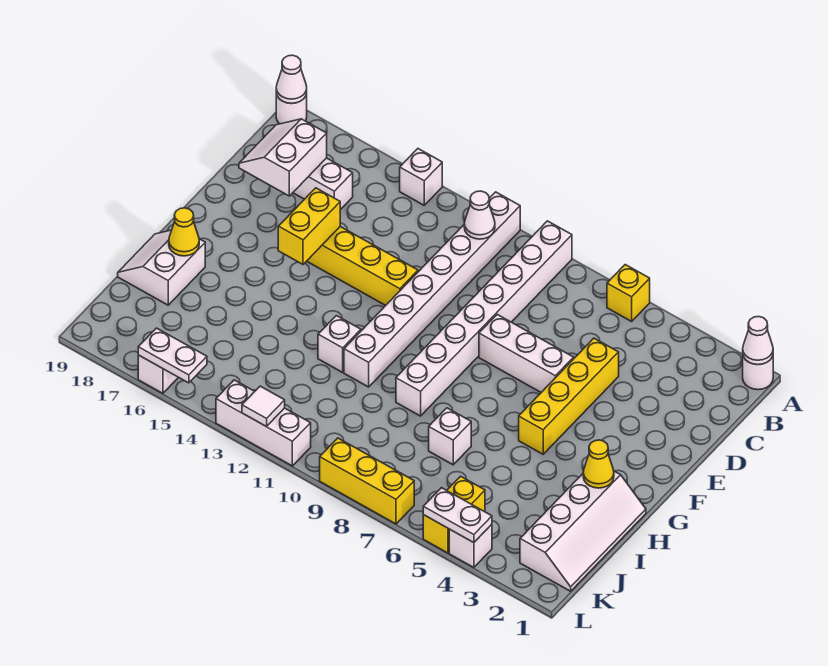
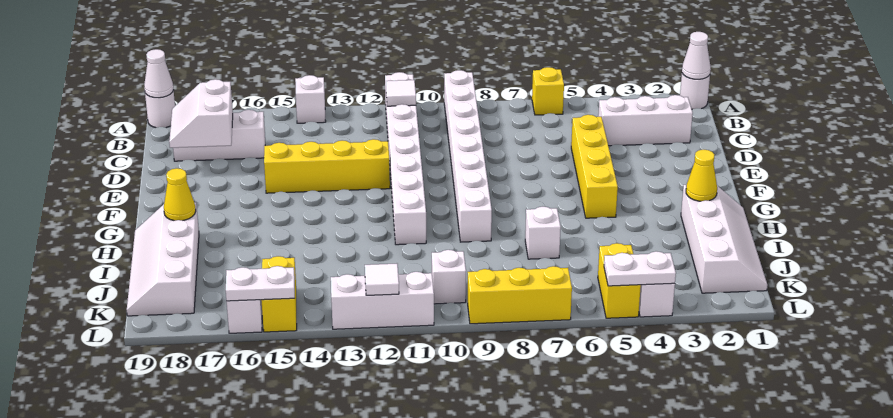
white 1x1 cone [464,191,495,239] -> white 1x1 tile [386,80,416,106]
white 1x3 brick [479,315,574,392] -> white 1x3 brick moved to [598,95,693,146]
yellow 1x2 brick [278,188,340,264] -> yellow 1x2 brick moved to [261,256,297,332]
white 1x1 brick [318,316,361,372] -> white 1x1 brick moved to [432,250,466,304]
white 2x2 slope [118,230,205,305] -> white 2x4 slope [127,203,199,316]

